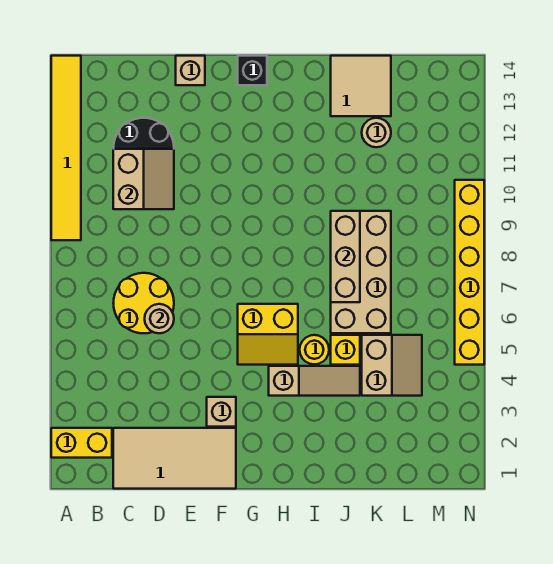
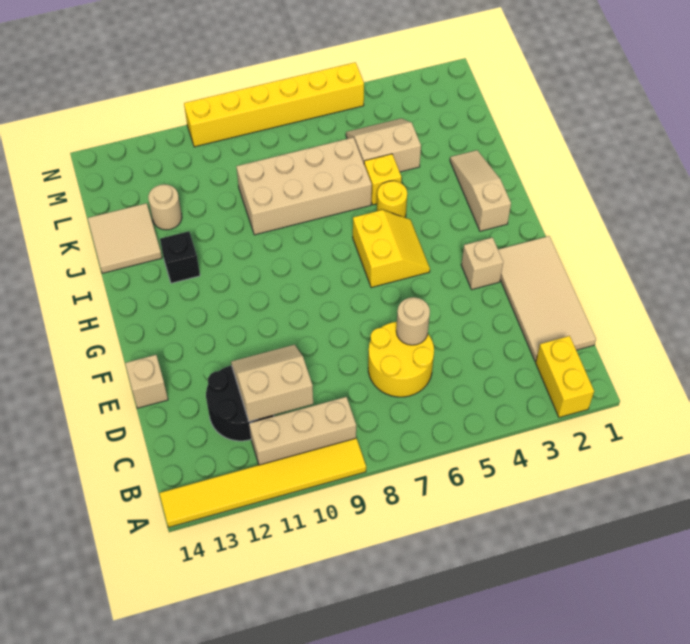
black 1x1 brick [238,56,267,85] -> black 1x1 brick moved to [160,231,200,283]
tan 1x3 slope [269,366,360,396] -> tan 1x3 slope moved to [450,150,511,231]
tan 1x3 brick [331,211,360,302] -> tan 1x3 brick moved to [249,397,356,465]

